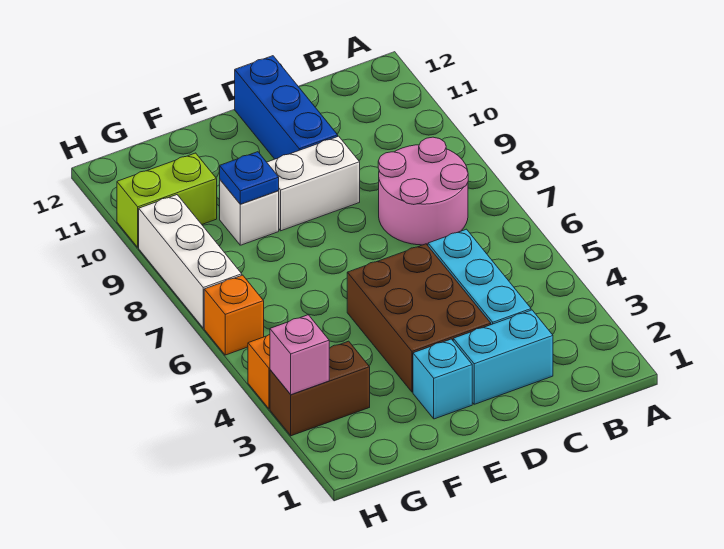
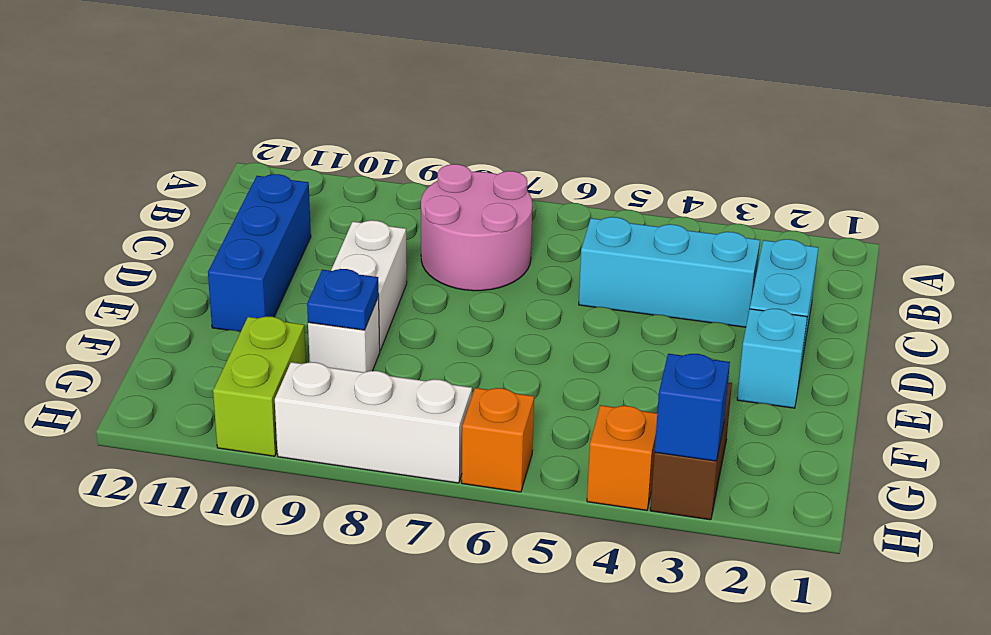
brown 2x3 brick [347,244,491,392] -> none
blue 1x3 brick [235,56,338,159] -> blue 1x3 brick turned to [208,174,311,332]
pink 1x1 brick [270,315,329,395] -> blue 1x1 brick [655,354,730,461]

